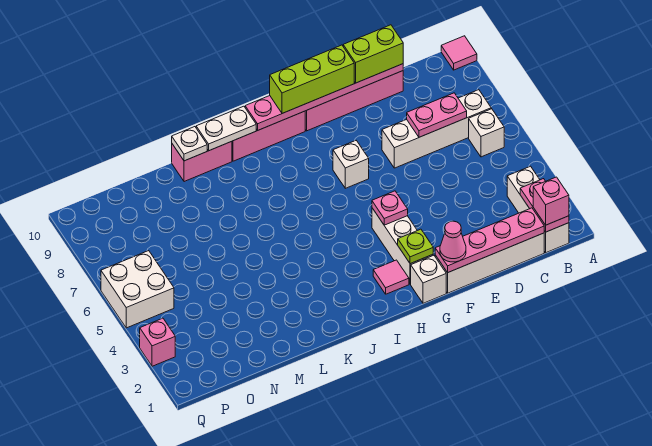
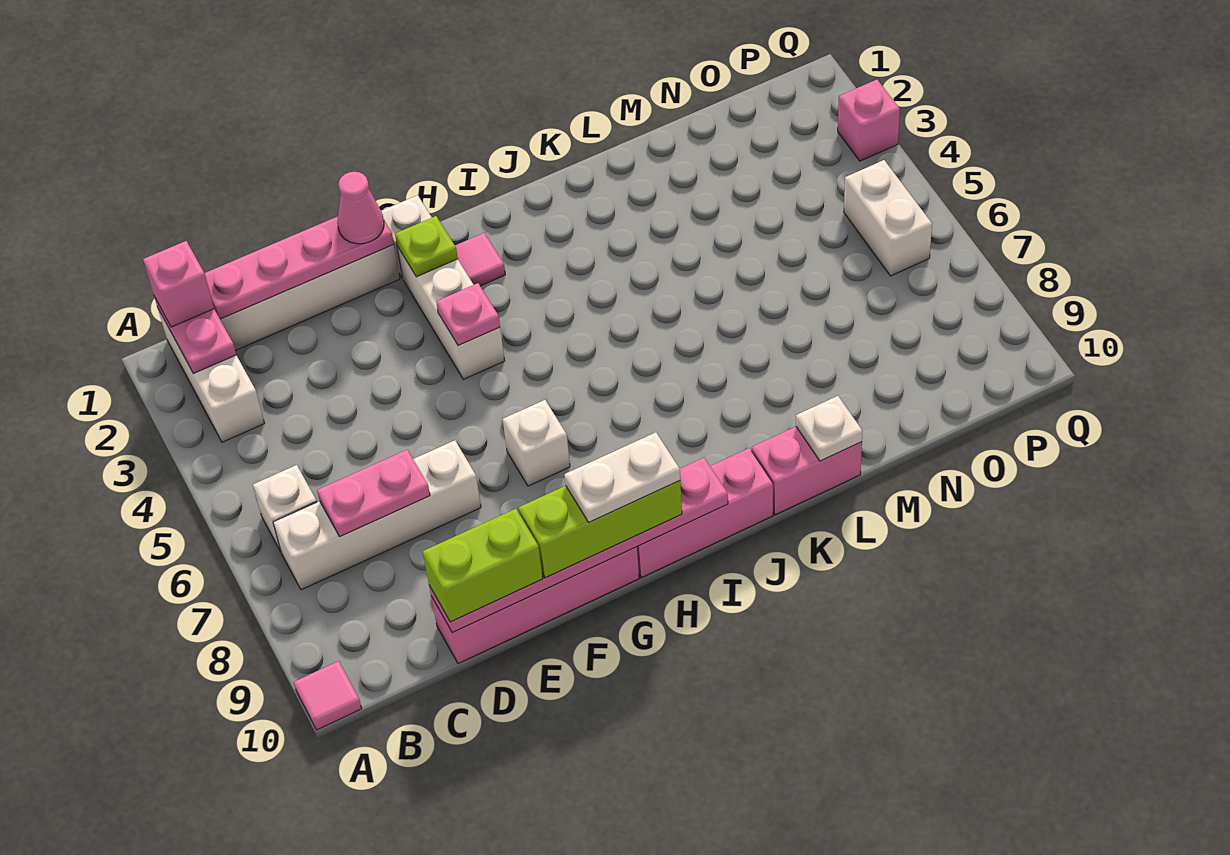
white 1x2 plate [196,106,256,151] -> white 1x2 plate moved to [564,432,680,522]
white 2x2 brick [101,251,174,328] -> white 1x2 brick [844,160,932,276]

